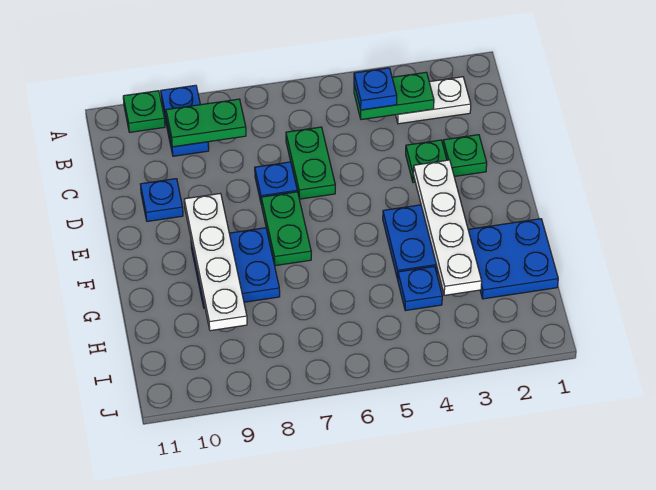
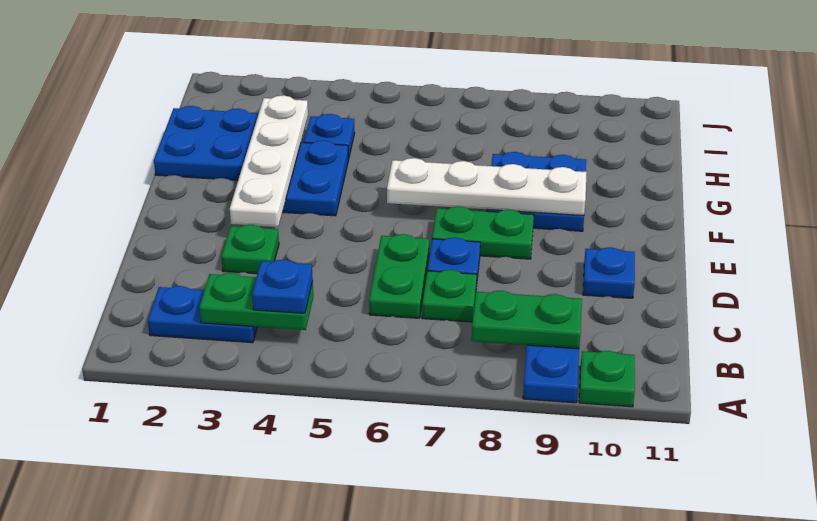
white 1x2 plate [396,77,471,124] -> blue 1x2 plate [148,286,257,343]
green 1x1 plate [443,135,487,177] -> green 1x1 plate moved to [422,270,477,322]
green 1x2 plate [261,192,311,266] -> green 1x2 plate turned to [432,207,534,259]
white 1x4 plate [184,193,247,331] -> white 1x4 plate turned to [387,158,587,215]

